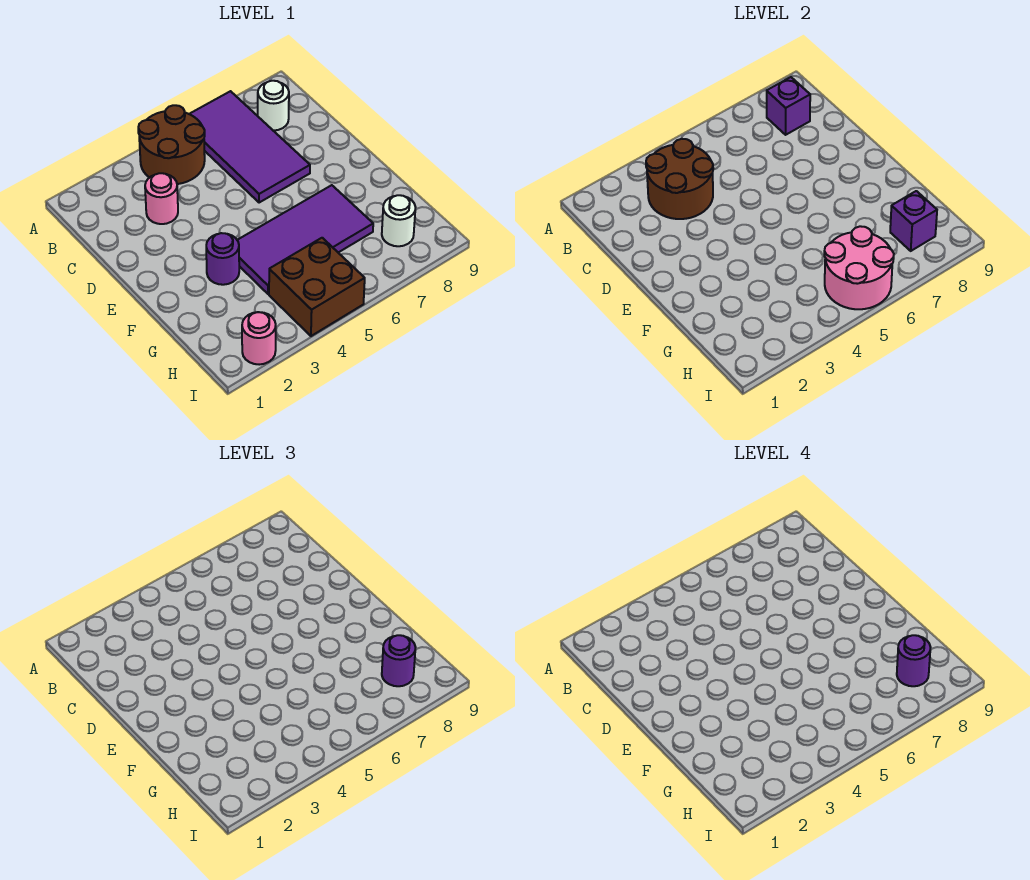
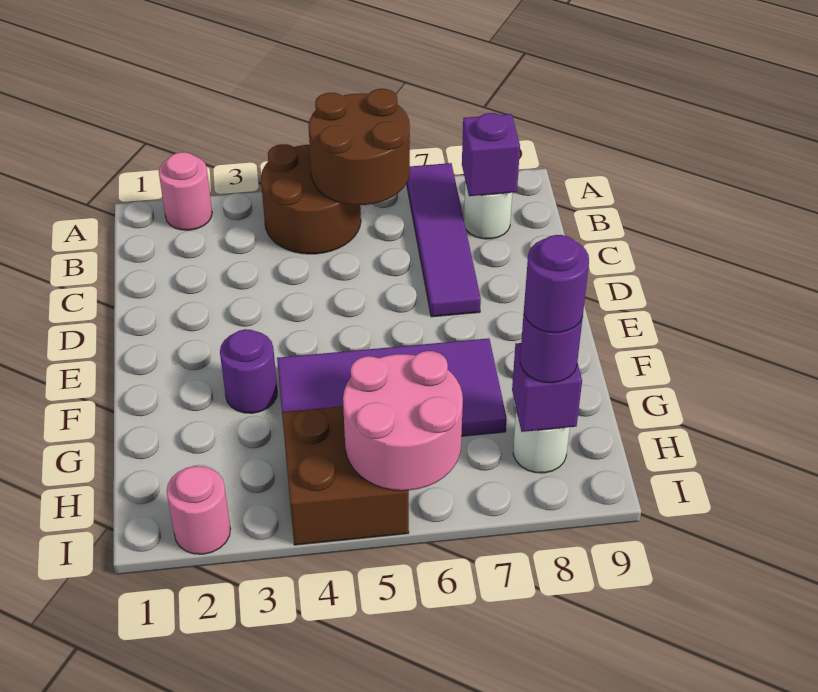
purple 2x4 tile [190,91,310,203] -> purple 1x4 tile [407,163,481,317]
brown 2x2 round brick [646,139,713,219] -> brown 2x2 round brick moved to [309,89,410,205]
pink 1x1 round brick [145,173,178,224] -> pink 1x1 round brick moved to [159,152,212,230]

